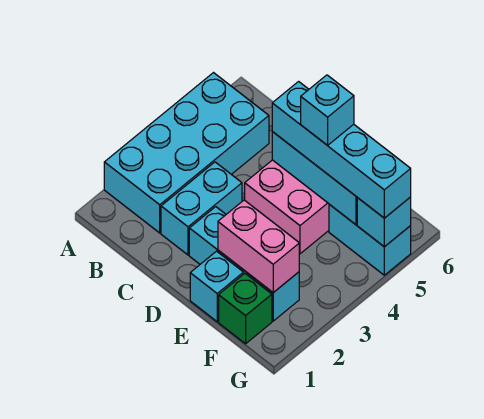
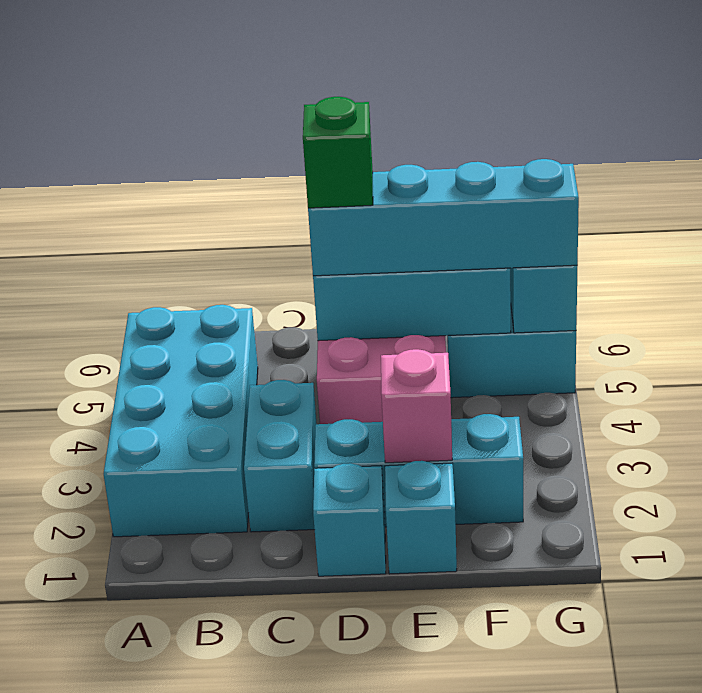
pink 1x2 brick [218,200,299,293] -> pink 1x1 brick [381,349,452,463]
cyan 1x1 brick [301,75,354,145] -> cyan 1x1 brick moved to [313,463,386,576]
green 1x1 brick [219,273,272,344] -> green 1x1 brick moved to [303,97,373,208]

